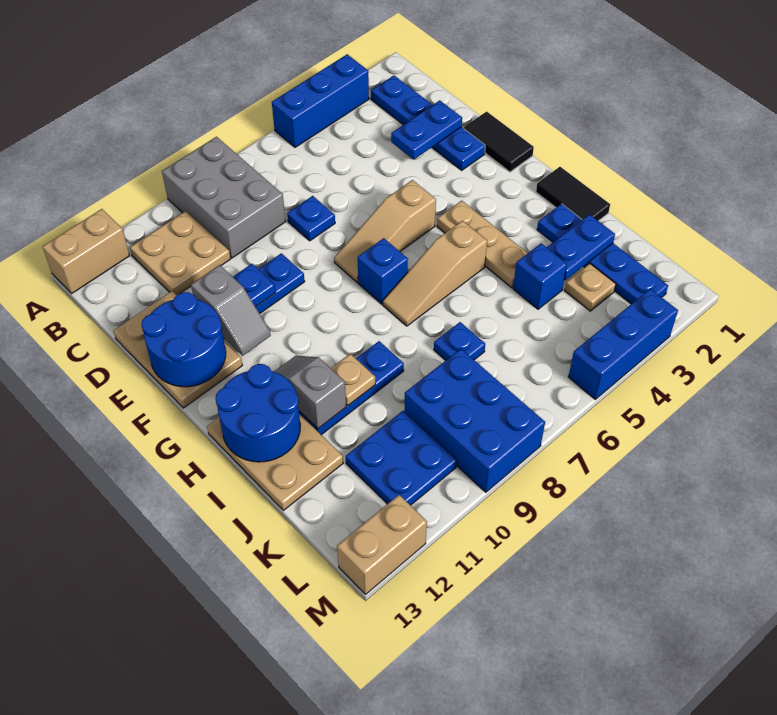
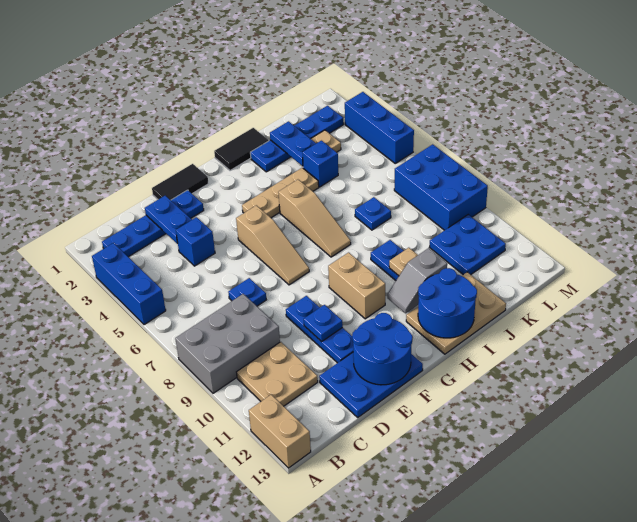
tan 2x3 plate [114,291,242,408] -> blue 2x3 plate [319,353,423,417]
grey 1x2 slope [191,265,271,356] -> none
blue 1x1 brick [358,238,408,304] -> blue 1x1 brick moved to [176,217,215,266]
blue 2x3 brick [404,349,545,492] -> blue 2x3 brick turned to [394,144,488,230]
tan 1x2 brick [337,495,427,594] -> tan 1x2 brick moved to [328,253,385,319]

